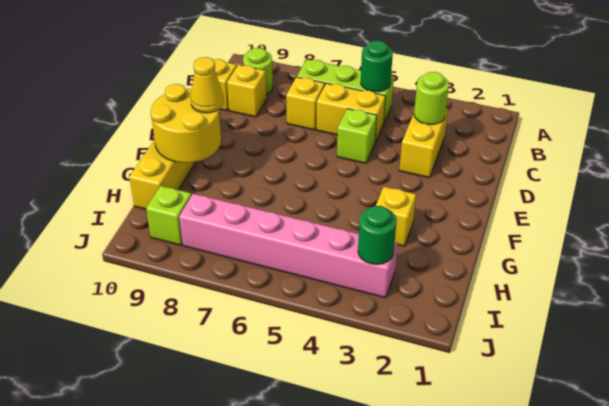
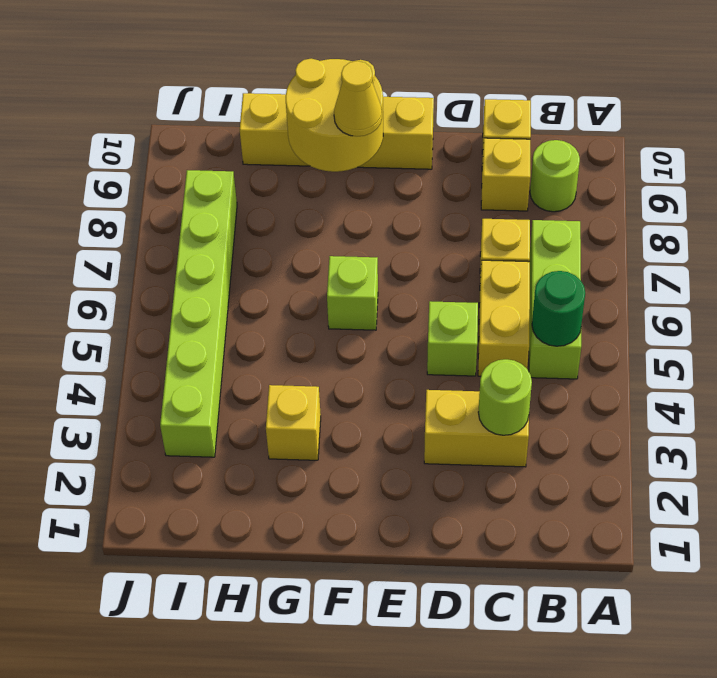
pink 1x6 brick [179,194,398,298] -> lime 1x6 brick [160,170,237,457]
green 1x1 round brick [358,206,397,264] -> none
lime 1x1 brick [146,186,192,245] -> lime 1x1 brick moved to [327,256,378,330]

